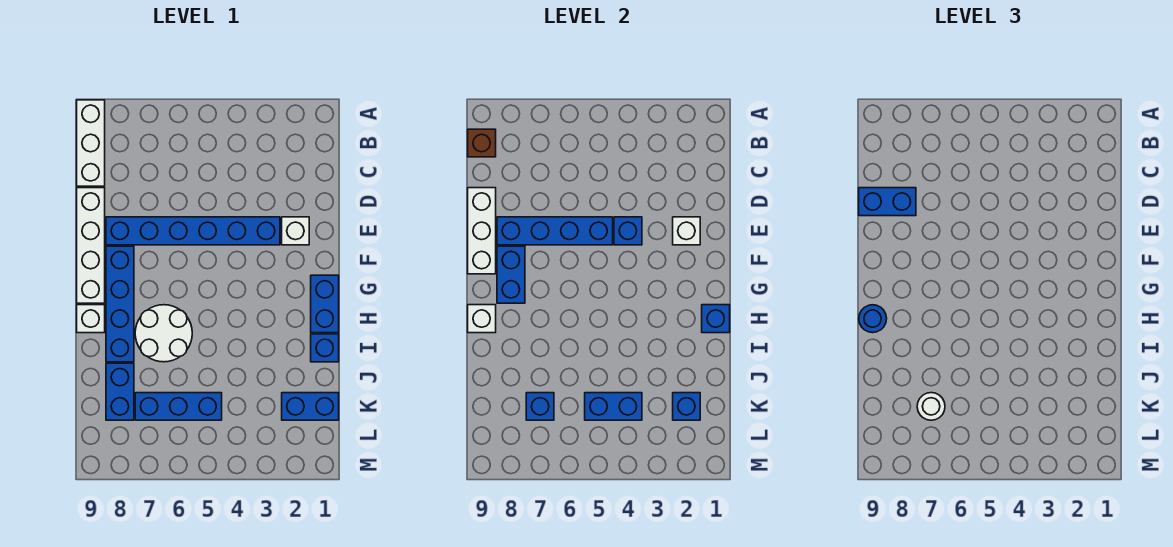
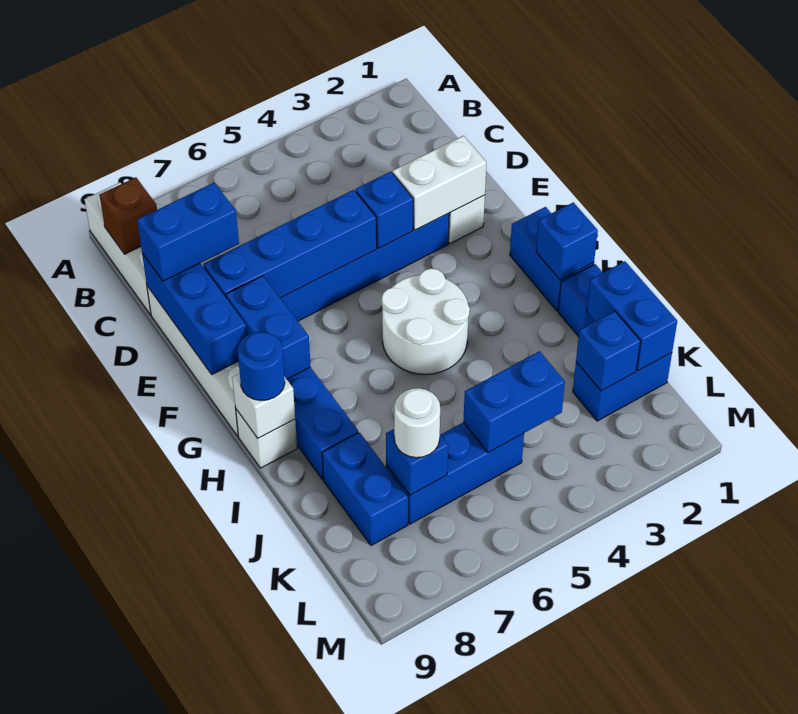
white 1x3 brick [468,188,496,274] -> blue 1x3 brick [142,254,247,374]
white 1x1 brick [673,217,700,245] -> white 1x2 brick [393,136,486,230]
white 2x2 round brick [135,305,192,362] -> white 2x2 round brick moved to [382,268,470,374]
none -> blue 1x2 brick [587,261,677,371]

